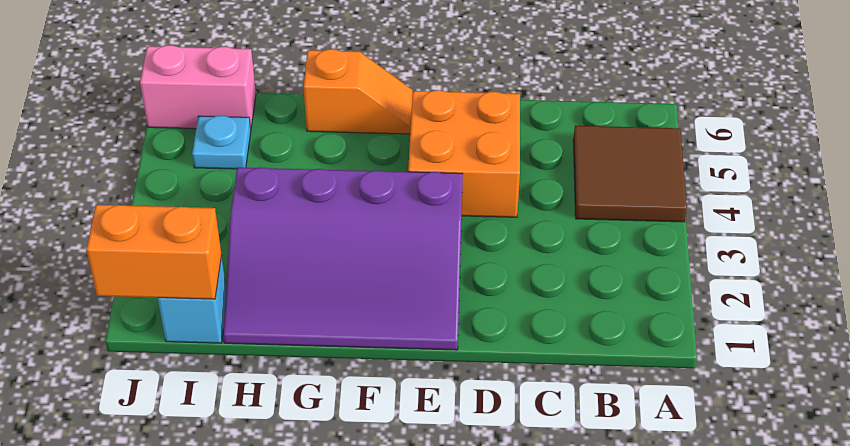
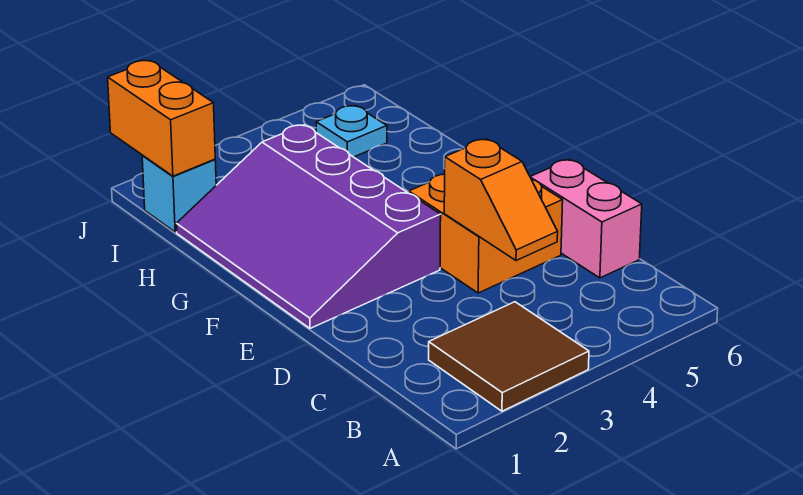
brown 2x2 tile [573,126,687,222] -> brown 2x2 tile moved to [429,302,589,411]
orange 1x2 slope [303,49,413,134] -> orange 1x2 slope moved to [444,139,558,261]
pink 1x2 brick [140,45,256,129] -> pink 1x2 brick moved to [530,159,642,278]

